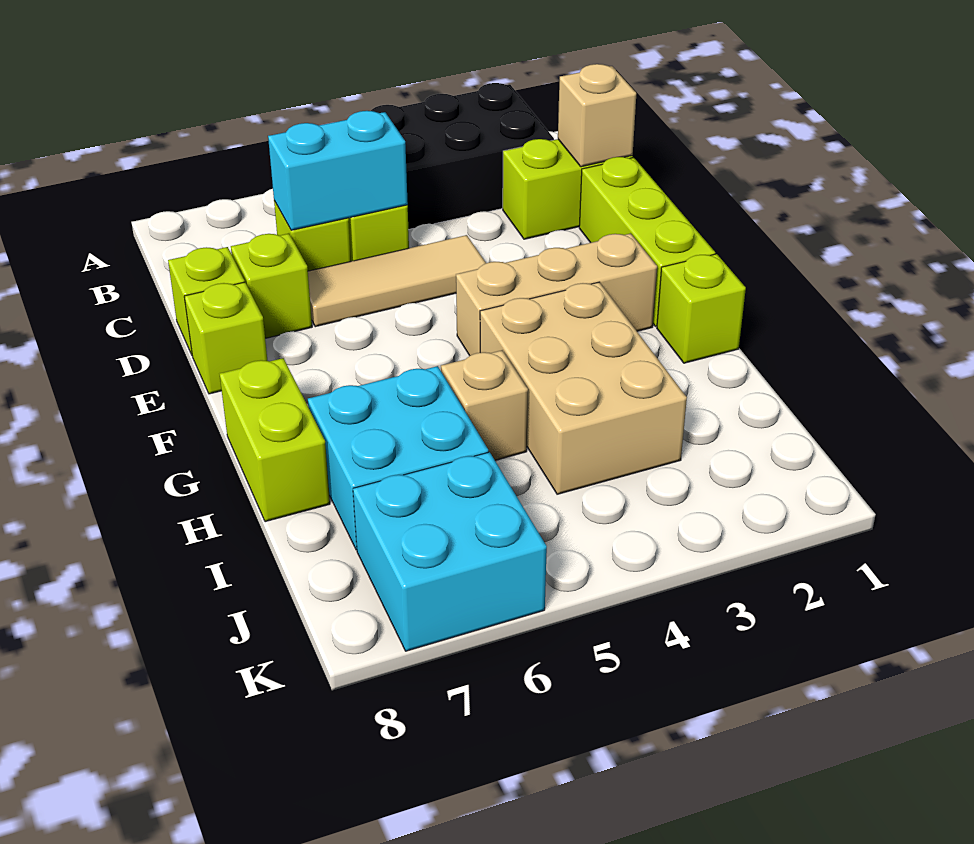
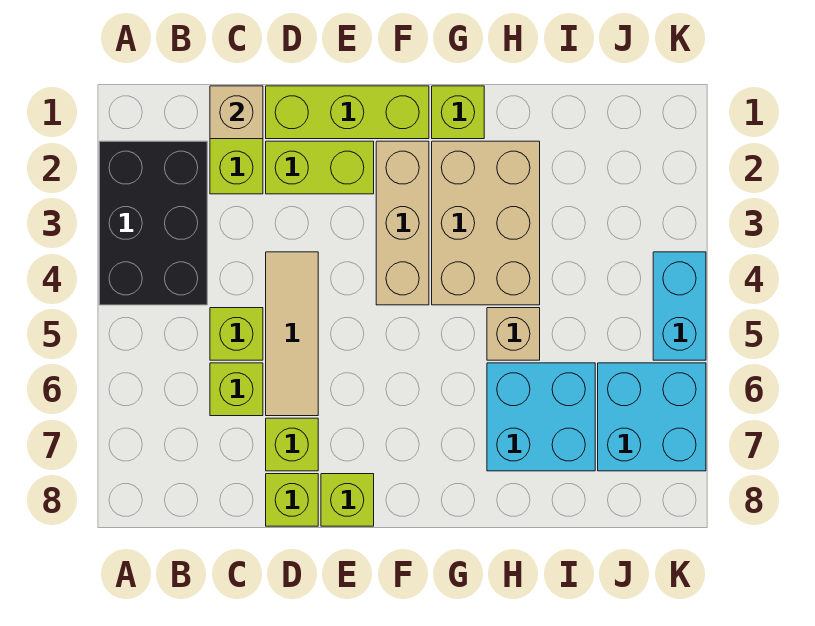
cyan 1x2 brick [268,111,408,230] -> cyan 1x2 brick moved to [653,252,706,360]
tan 2x3 brick [480,282,687,494] -> tan 2x3 brick turned to [432,141,540,305]
lime 1x2 brick [220,358,330,522] -> lime 1x2 brick moved to [266,141,374,194]

